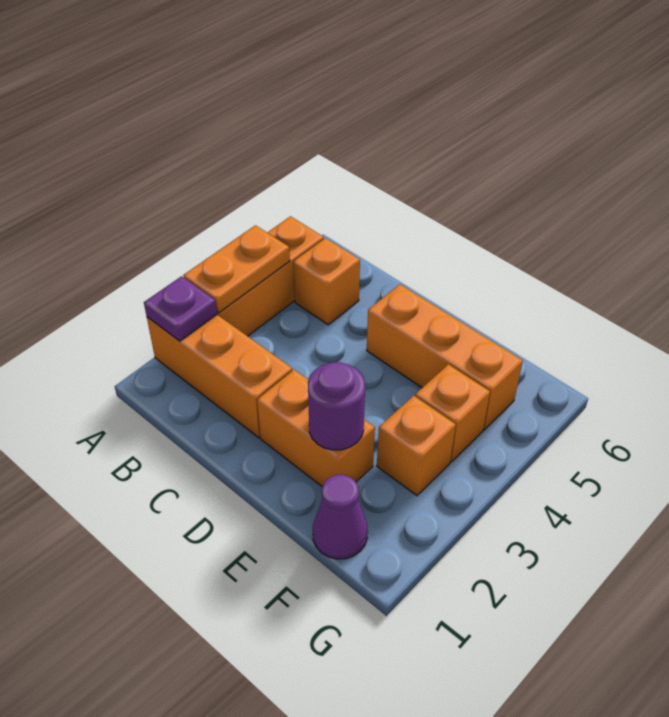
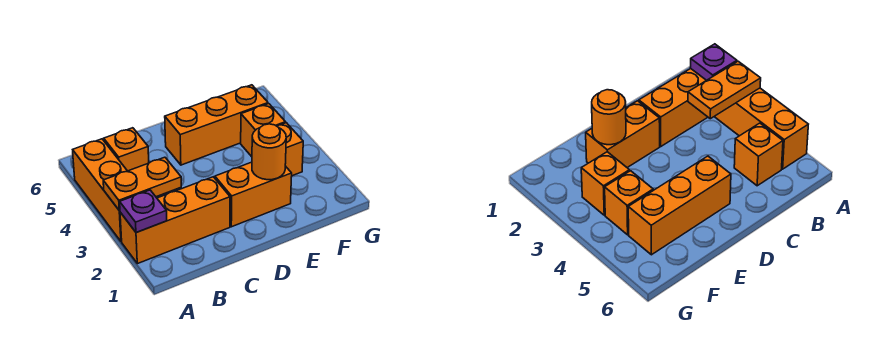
orange 1x2 plate [183,225,290,312] -> orange 1x2 plate turned to [103,157,181,211]
purple 1x1 round brick [308,362,365,450] -> orange 1x1 round brick [252,124,286,180]
purple 1x1 cone [313,475,368,559] -> none

